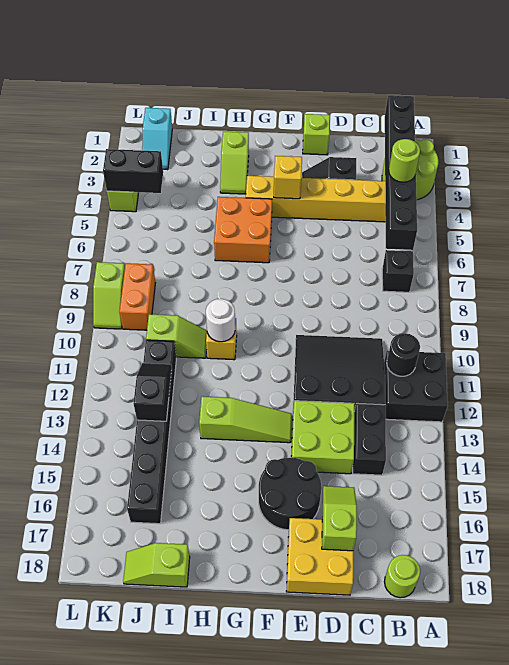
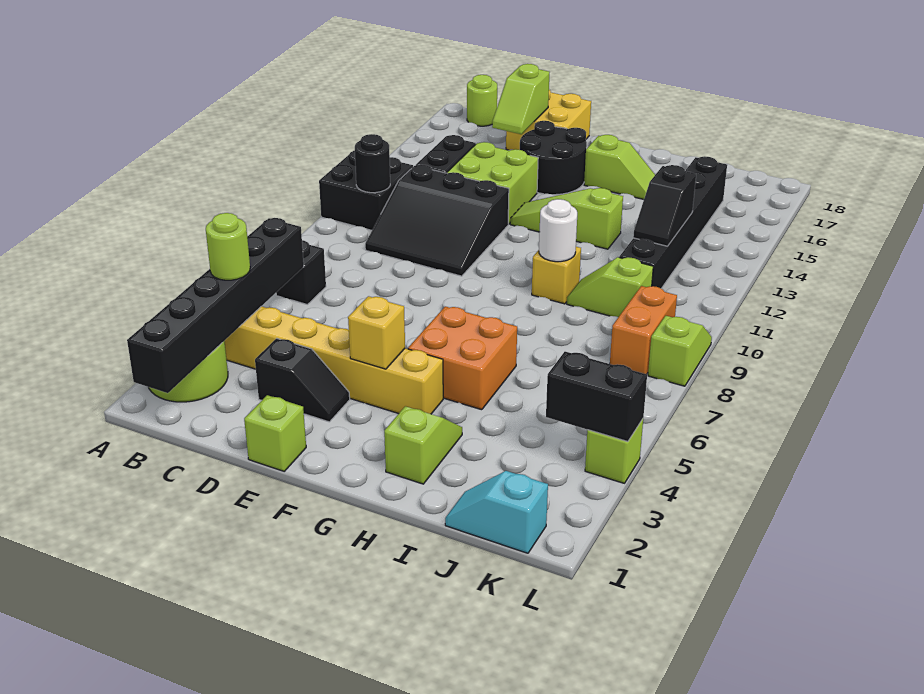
lime 1x2 slope [123,543,190,587] -> lime 1x2 slope moved to [584,135,655,199]
cyan 1x2 slope [142,108,172,170] -> cyan 1x2 slope turned to [445,471,548,553]

